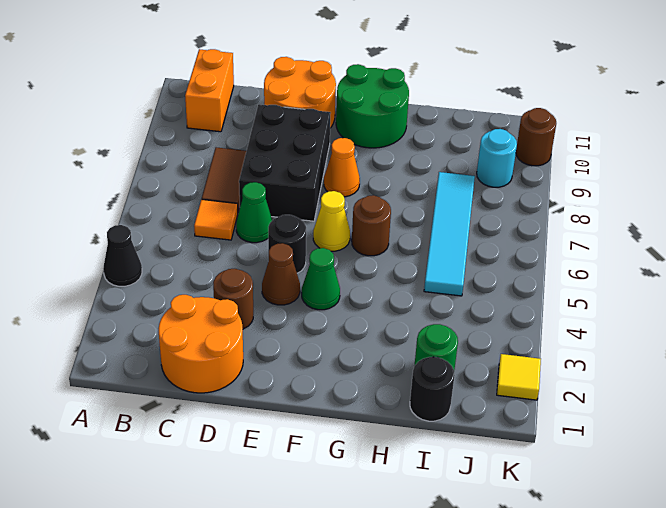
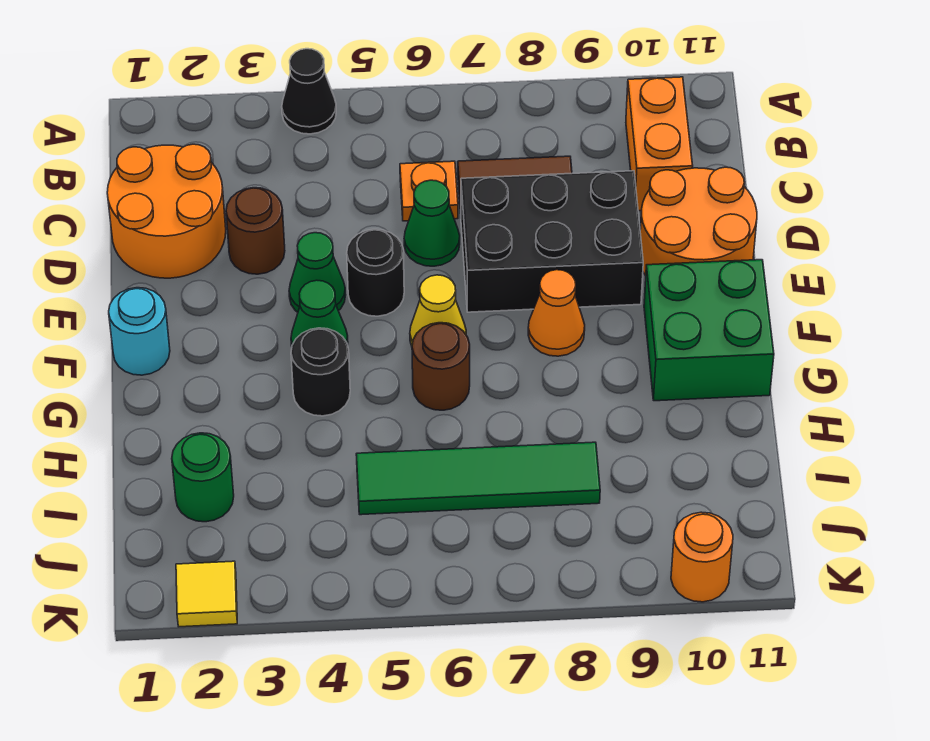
orange 1x2 brick [185,49,234,132] -> orange 1x2 brick turned to [626,77,693,211]
orange 1x1 tile [194,199,238,240] -> orange 1x1 plate [400,161,458,221]
brown 1x1 cone [262,243,300,305] -> green 1x1 cone [289,233,345,312]
green 2x2 round brick [336,64,409,148] -> green 2x2 brick [644,260,774,401]
black 1x1 round brick [410,357,455,421] -> black 1x1 round brick moved to [291,328,350,416]
cyan 1x4 tile [424,172,475,296] -> green 1x4 tile [356,442,600,515]
cyan 1x1 round brick [477,129,517,187] -> cyan 1x1 round brick moved to [109,288,170,375]
brown 1x1 round brick [516,108,556,166] -> orange 1x1 round brick [671,512,733,602]

